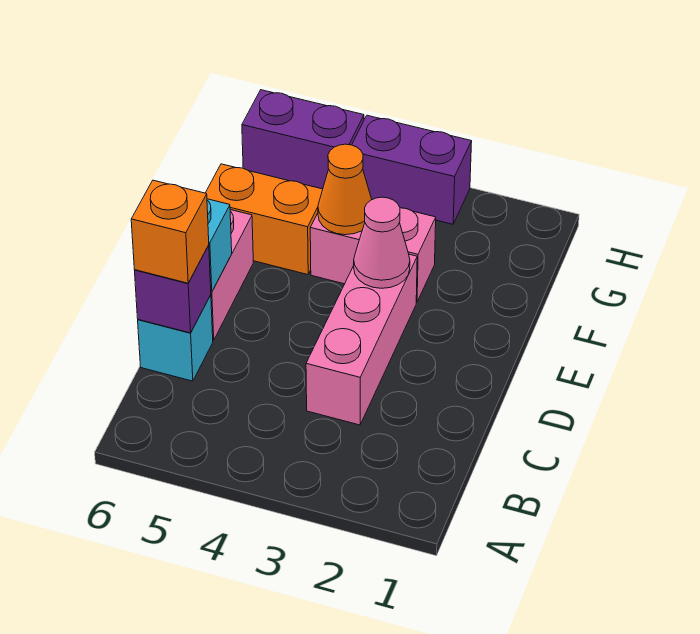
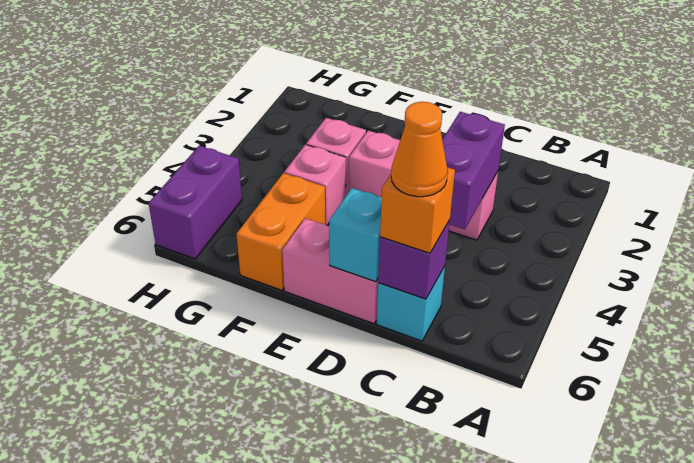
pink 1x1 cone [354,197,410,288] -> none
orange 1x1 cone [318,144,372,235] -> orange 1x1 cone moved to [391,102,448,197]
purple 1x2 brick [352,115,472,224] -> purple 1x2 brick moved to [442,112,505,229]

